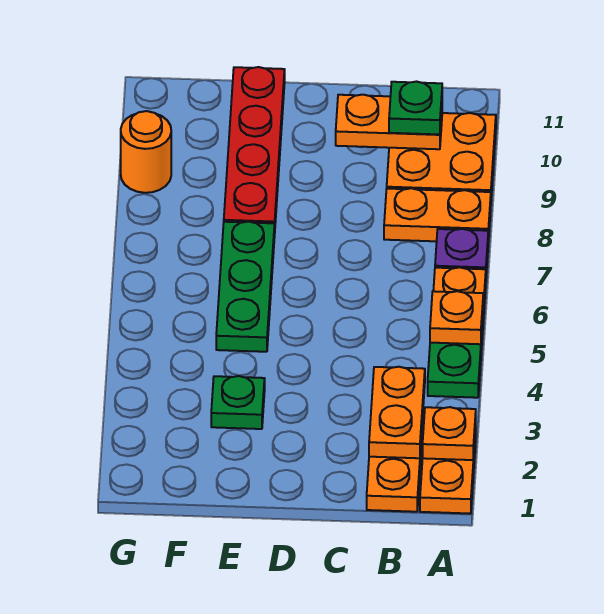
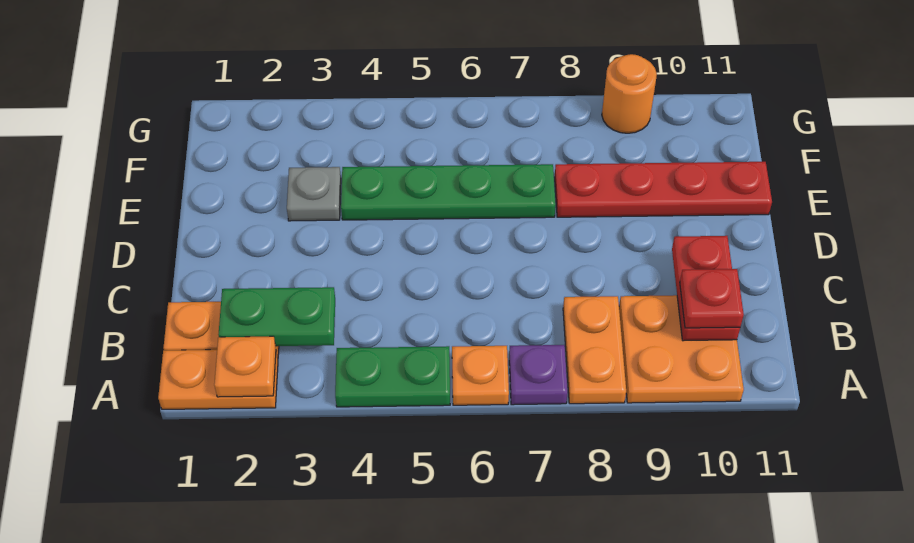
orange 1x1 plate [430,291,483,344] -> none
orange 1x2 plate [369,367,425,458] -> green 1x2 plate [218,287,335,346]
orange 1x2 plate [336,95,442,149] -> red 1x2 plate [672,236,740,341]
green 1x1 plate [389,82,442,135] -> red 1x1 plate [680,269,744,328]
green 1x1 plate [211,376,265,429] -> grey 1x1 plate [287,167,341,221]
green 1x3 plate [216,222,275,352] -> green 1x4 plate [341,164,556,220]

